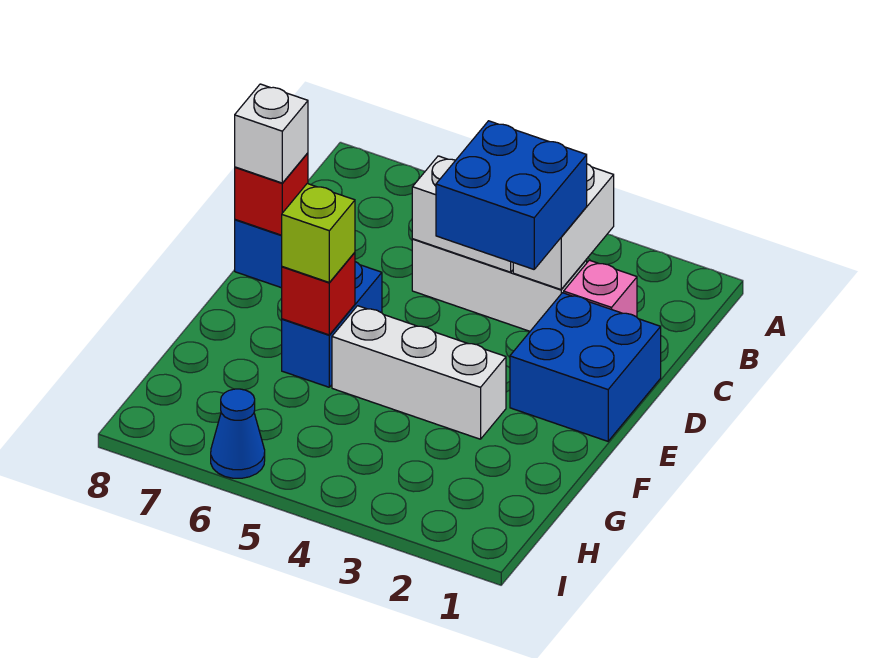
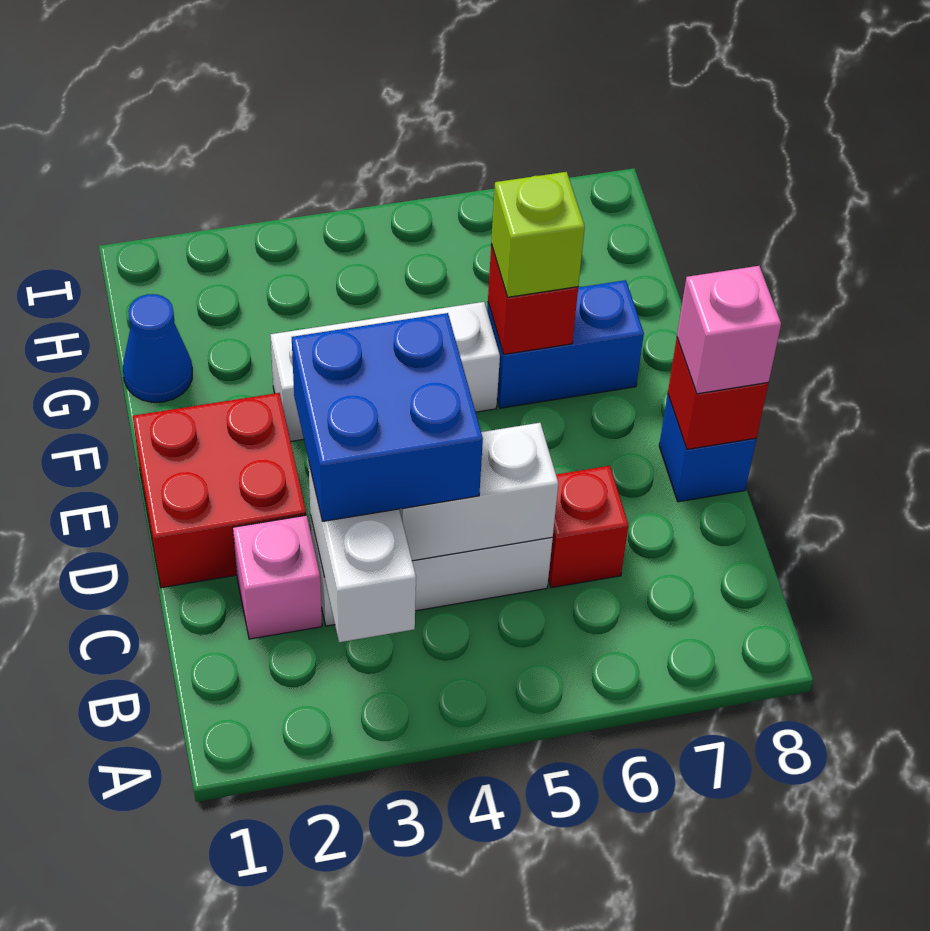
none -> red 1x1 brick [548,466,629,588]
blue 2x2 brick [510,293,661,441] -> red 2x2 brick [133,393,306,588]
white 1x1 brick [235,84,308,183] -> pink 1x1 brick [677,266,781,394]
blue 1x2 brick [282,262,382,387] -> blue 1x2 brick turned to [487,280,644,408]
blue 1x1 cone [211,389,265,478] -> blue 1x1 cone moved to [123,294,192,402]

